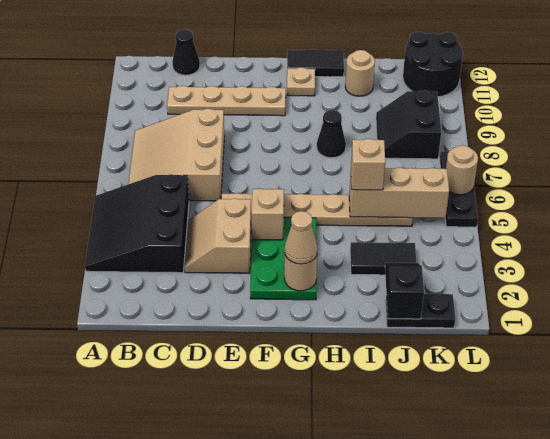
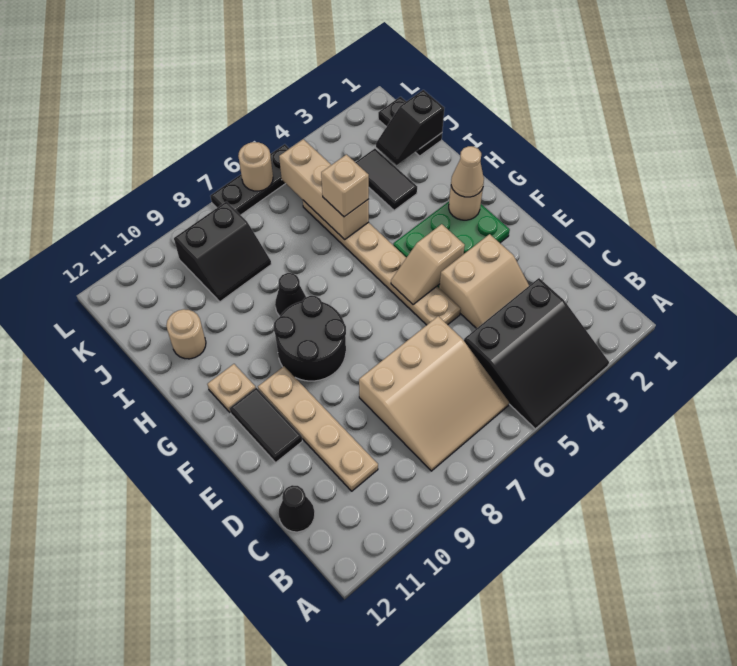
black 1x2 tile [287,50,344,77] -> black 1x2 tile moved to [230,388,302,462]
black 2x2 round brick [403,32,463,97] -> black 2x2 round brick moved to [274,296,346,381]

